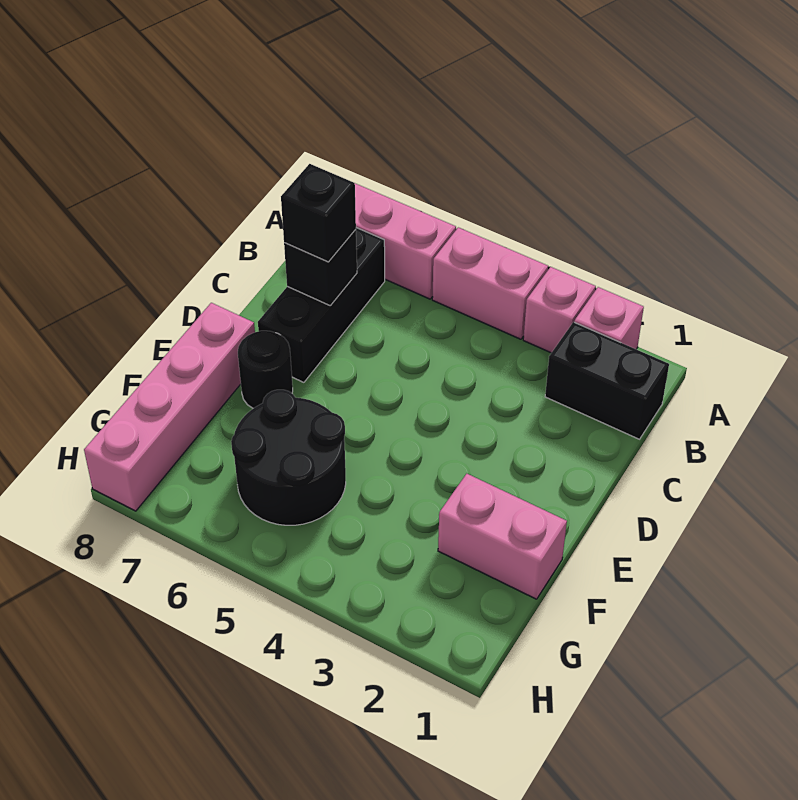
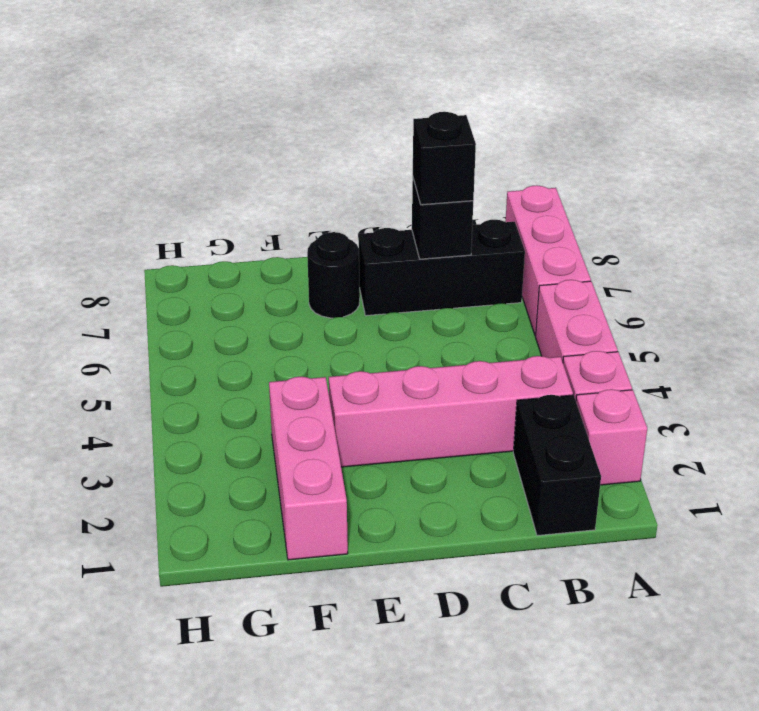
pink 1x4 brick [84,303,255,511] -> pink 1x4 brick moved to [329,356,573,467]
pink 1x2 brick [438,474,567,599] -> pink 1x3 brick [269,377,348,560]
black 2x2 round brick [231,390,346,525] -> none

